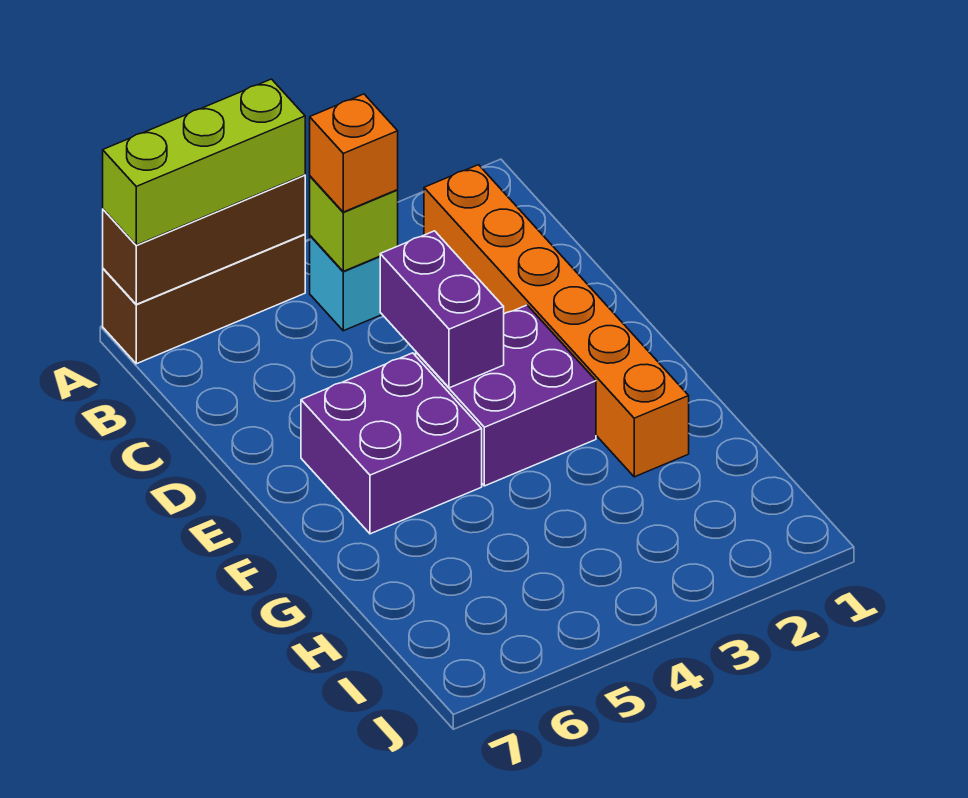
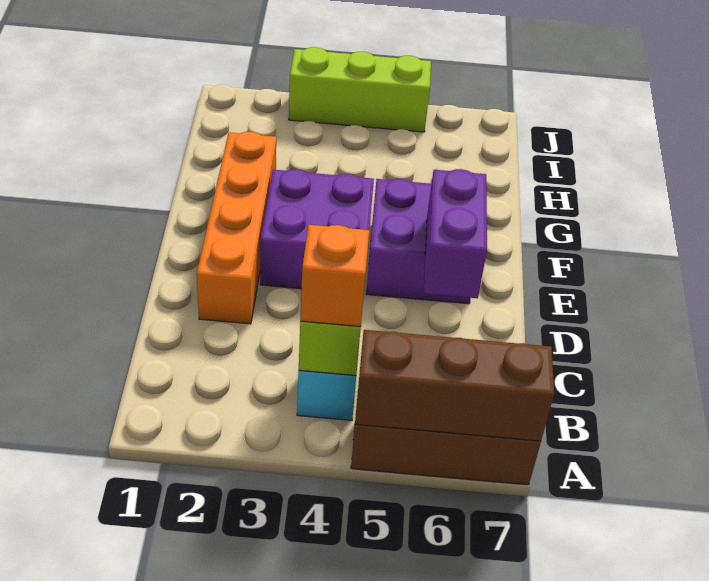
lime 1x3 brick [103,79,305,245] -> lime 1x3 brick moved to [289,47,431,132]
orange 1x6 brick [424,165,689,477] -> orange 1x4 brick [197,132,276,324]
purple 1x2 brick [380,231,504,388] -> purple 1x2 brick moved to [424,169,487,298]

